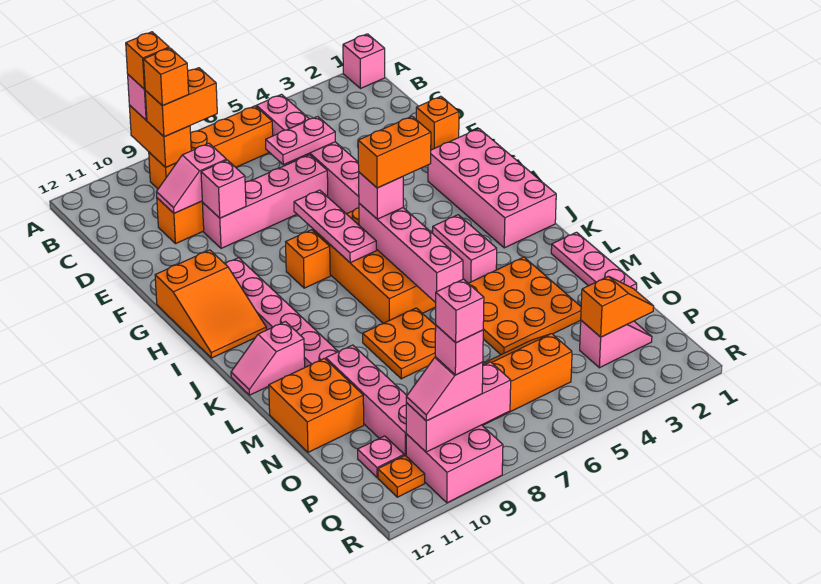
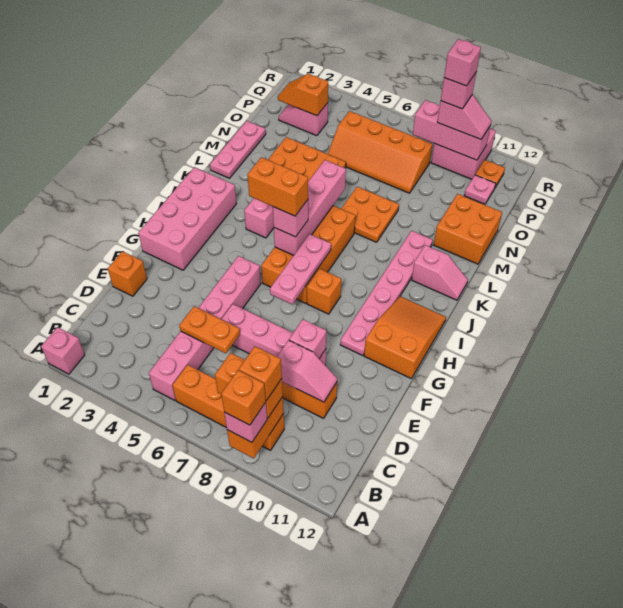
pink 1x2 plate [266,116,335,165] -> orange 1x2 plate [179,306,240,353]
pink 1x4 brick [326,345,407,456] -> none

